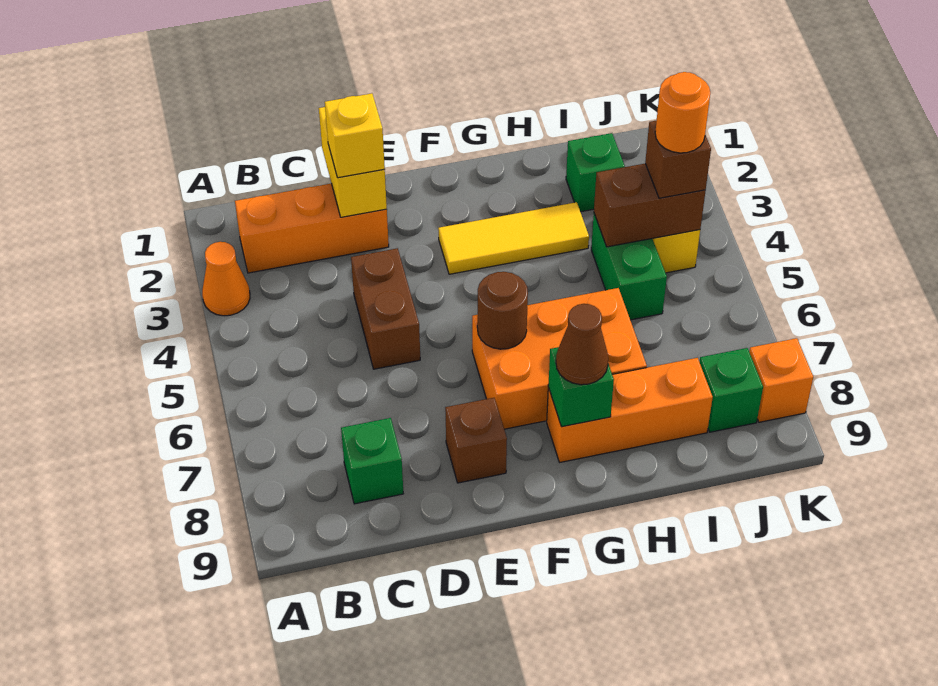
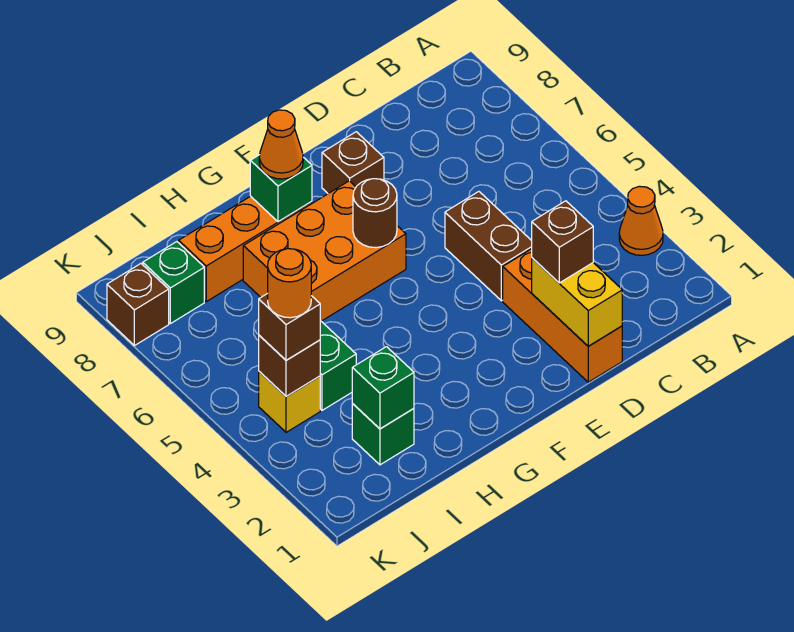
orange 1x3 brick [235,184,389,273] -> orange 1x3 brick turned to [503,249,622,382]
green 1x1 brick [341,418,403,504] -> green 1x1 brick moved to [352,347,414,429]
yellow 1x1 brick [325,93,385,178] -> brown 1x1 brick [532,201,593,283]
yellow 1x3 tile [438,202,589,274] -> none
brown 1x1 cone [556,304,608,385] -> orange 1x1 cone [259,110,303,179]
brown 1x2 brick [594,164,706,247] -> brown 1x1 brick [259,335,320,396]
orange 1x1 brick [749,338,813,422] -> brown 1x1 brick [107,264,169,346]

